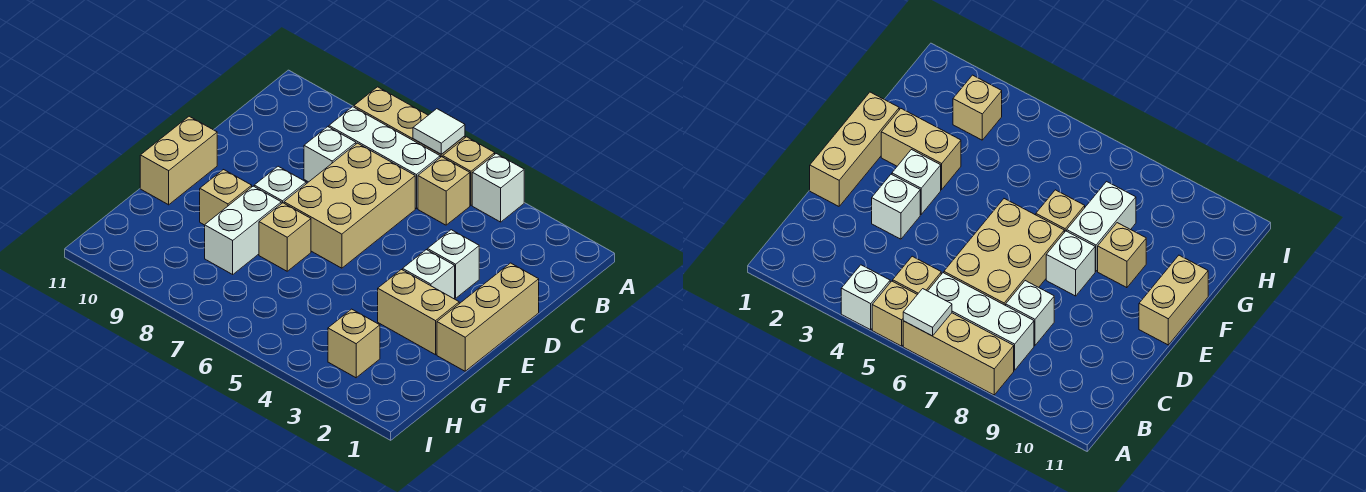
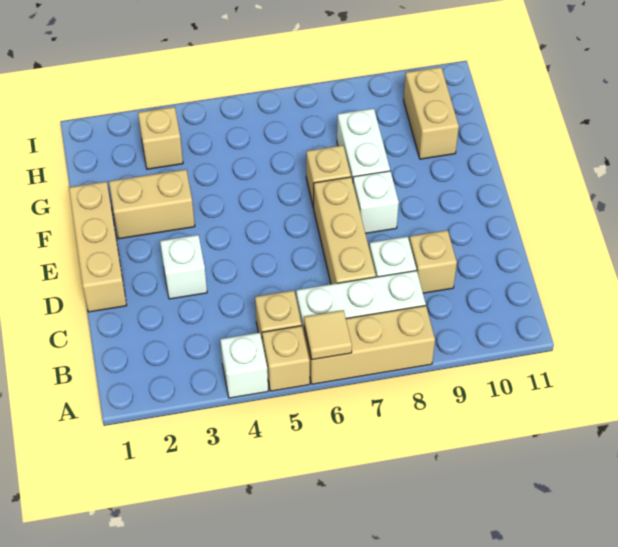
white 1x1 tile [413,109,465,154] -> tan 1x1 tile [304,310,352,360]
tan 2x3 brick [284,143,415,268] -> tan 1x3 brick [314,177,376,284]
white 1x1 brick [403,250,455,299] -> none
tan 1x2 brick [140,116,217,205] -> tan 1x2 brick moved to [404,67,459,159]
tan 1x1 brick [200,170,252,225] -> tan 1x1 brick moved to [409,230,457,293]

